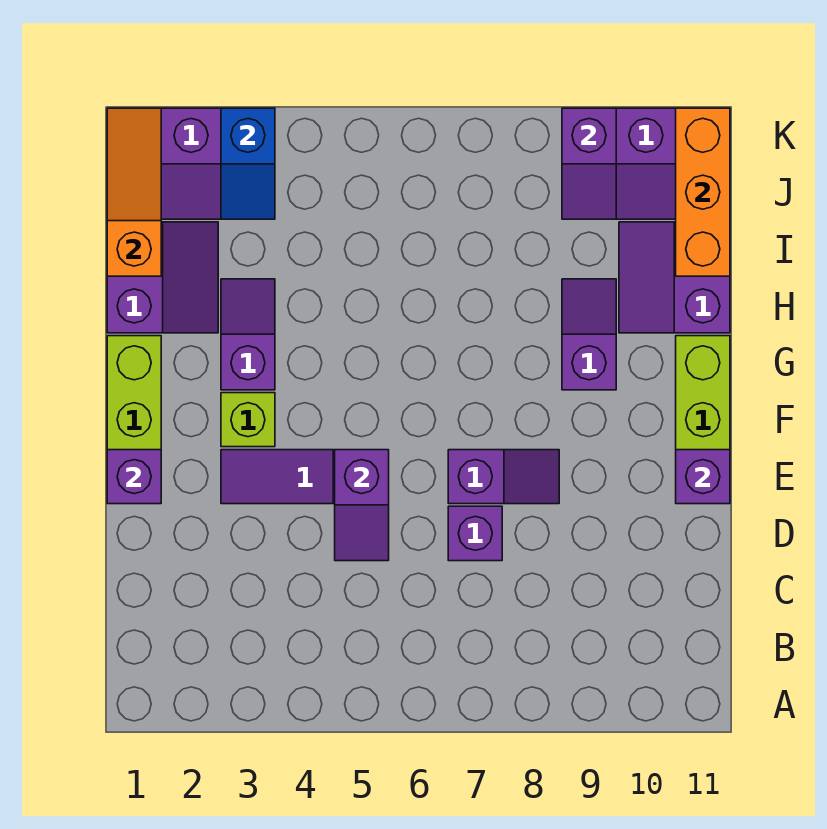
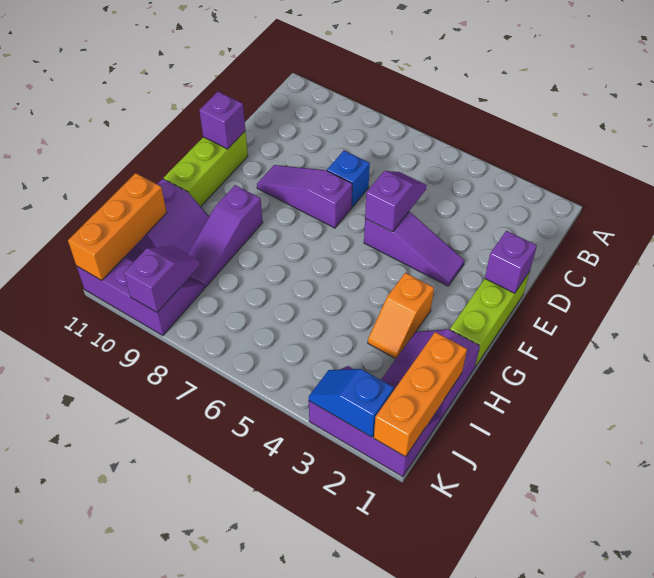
purple 1x1 brick [448,506,502,561] -> blue 1x1 brick [327,151,370,207]
purple 1x2 slope [448,450,559,504] -> purple 1x3 slope [257,165,352,228]
lime 1x1 brick [221,393,275,447] -> none
purple 1x2 slope [221,279,275,390] -> orange 1x2 slope [368,273,434,359]
purple 1x2 slope [562,279,616,390] -> purple 1x3 slope [188,185,263,288]
orange 1x3 slope [107,108,161,276] -> orange 1x3 brick [374,332,467,457]
blue 1x2 slope [221,108,275,219] -> blue 1x2 slope turned to [309,369,394,437]

